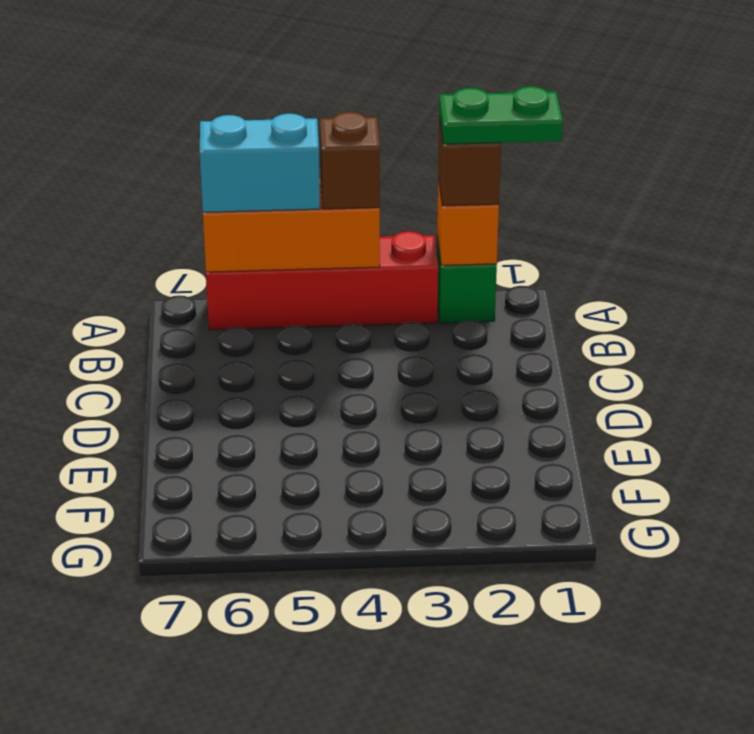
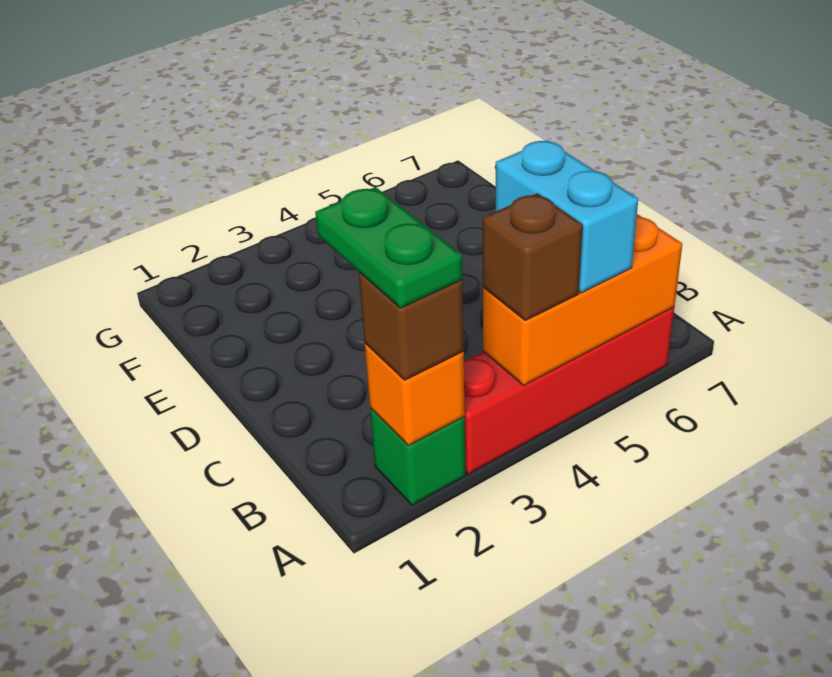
green 1x2 plate [439,86,563,144] -> green 1x2 plate turned to [315,187,462,308]
cyan 1x2 brick [200,114,320,212] -> cyan 1x2 brick turned to [496,140,638,293]

